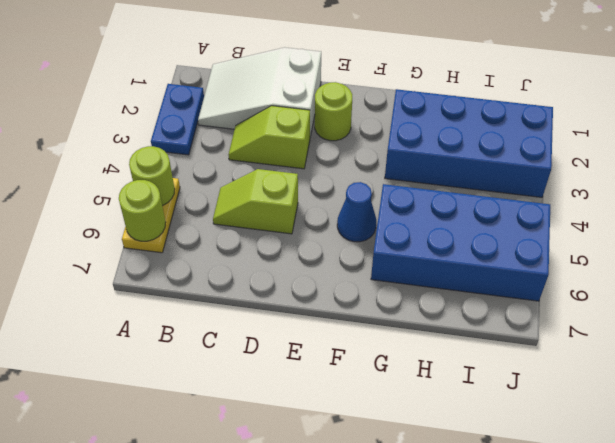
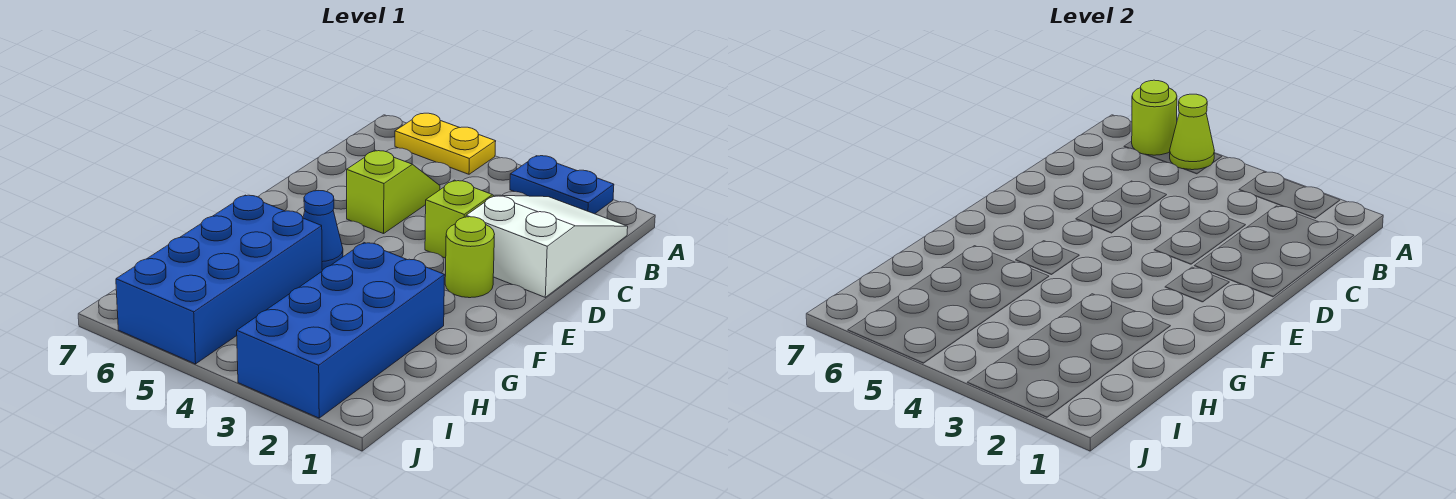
lime 1x1 round brick [129,146,175,206] -> lime 1x1 cone [1170,94,1214,170]

